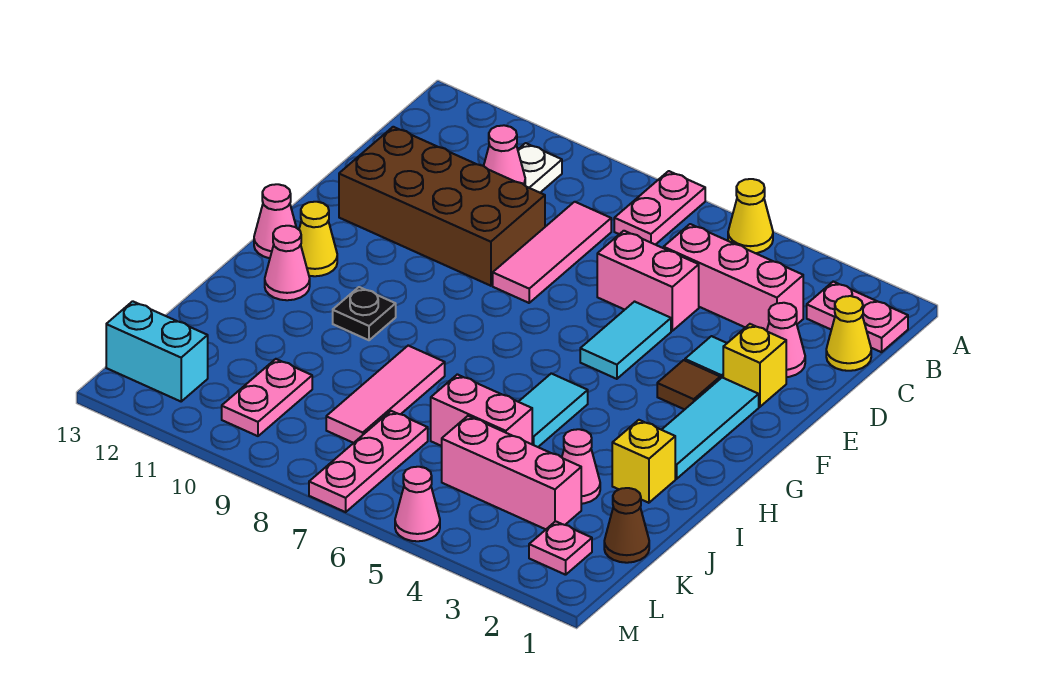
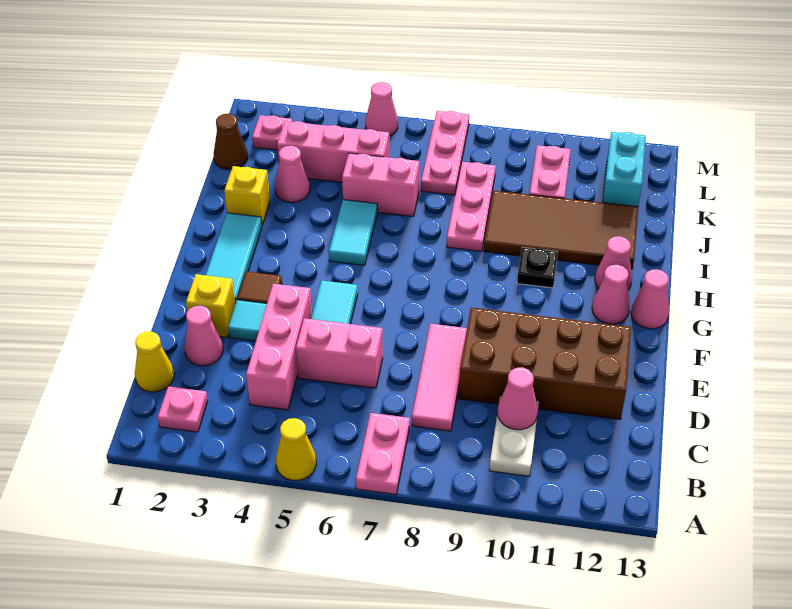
pink 1x2 plate [807,282,908,352] -> pink 1x1 plate [158,386,208,432]
pink 1x3 brick [664,224,803,331] -> pink 1x3 brick turned to [246,284,312,410]
yellow 1x1 cone [299,202,337,276] -> pink 1x1 cone [592,265,630,324]
pink 1x3 tile [326,346,445,443] -> pink 1x3 plate [447,162,496,251]
none -> brown 2x4 tile [484,191,638,269]
cyan 1x2 brick [106,301,208,401] -> cyan 1x2 brick turned to [603,132,646,207]

